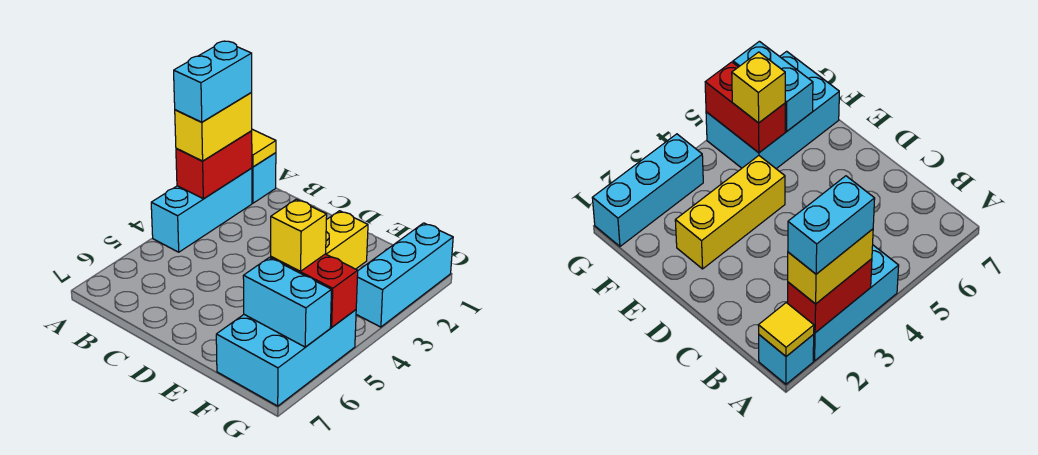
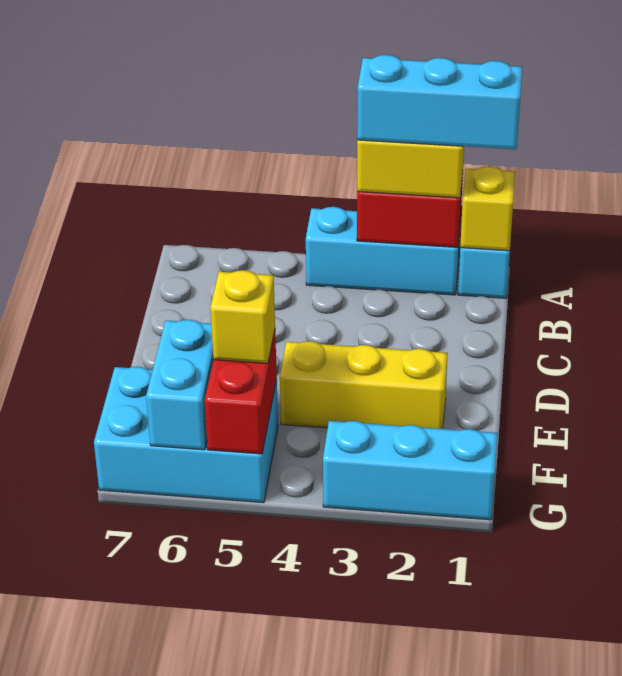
yellow 1x1 tile [252,129,276,167] -> yellow 1x1 brick [460,167,515,251]
cyan 1x2 brick [174,41,252,122] -> cyan 1x3 brick [357,55,522,149]

